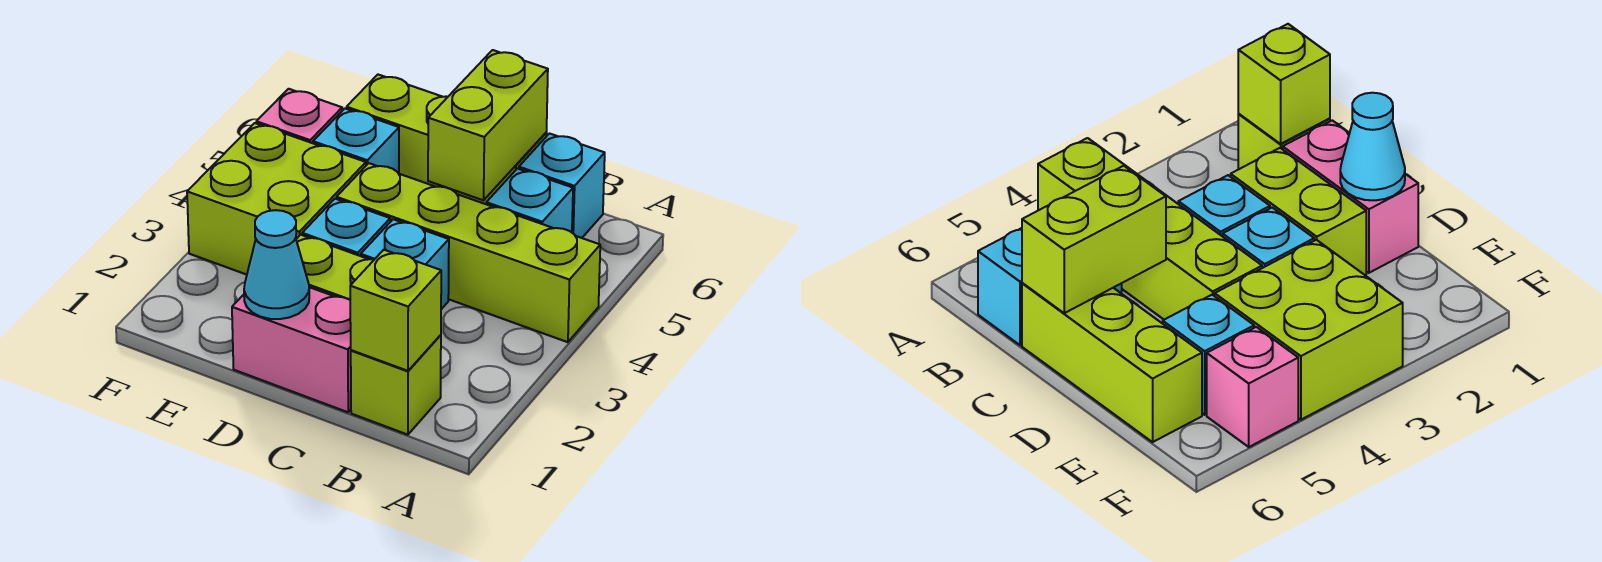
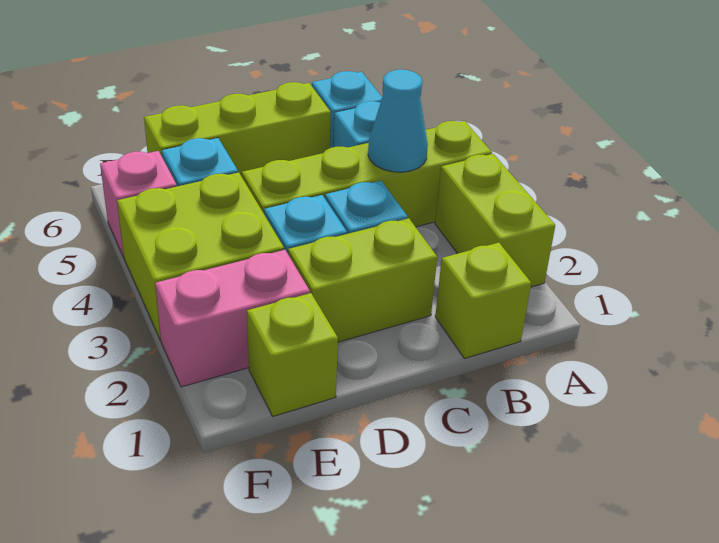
lime 1x1 brick [350,250,441,371] -> lime 1x1 brick moved to [247,293,338,416]
pink 1x2 brick [232,287,351,412] -> pink 1x2 brick moved to [155,250,310,387]
lime 1x2 brick [428,50,548,200] -> lime 1x2 brick moved to [435,154,555,287]
cyan 1x1 cone [244,210,309,319] -> cyan 1x1 cone moved to [368,70,428,172]

